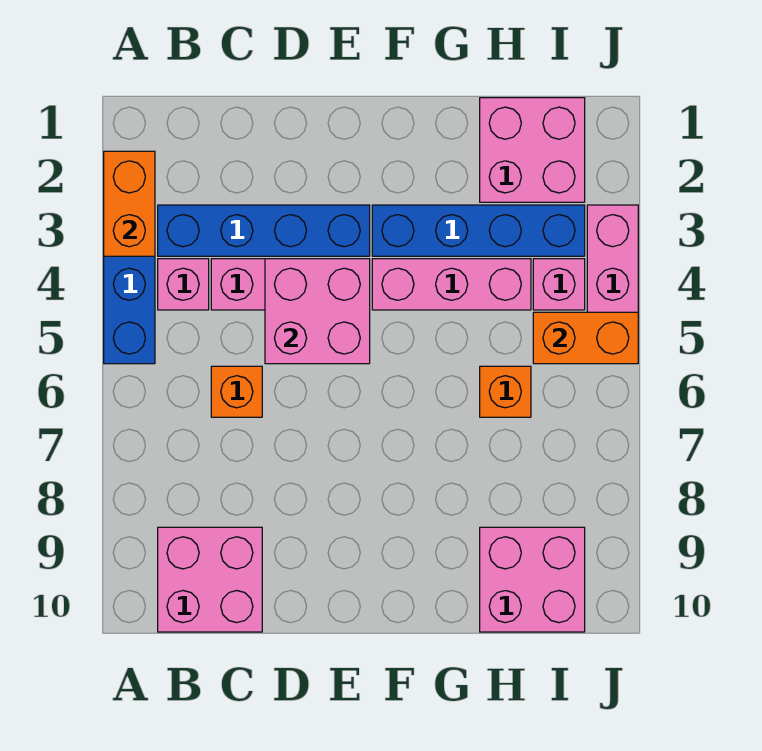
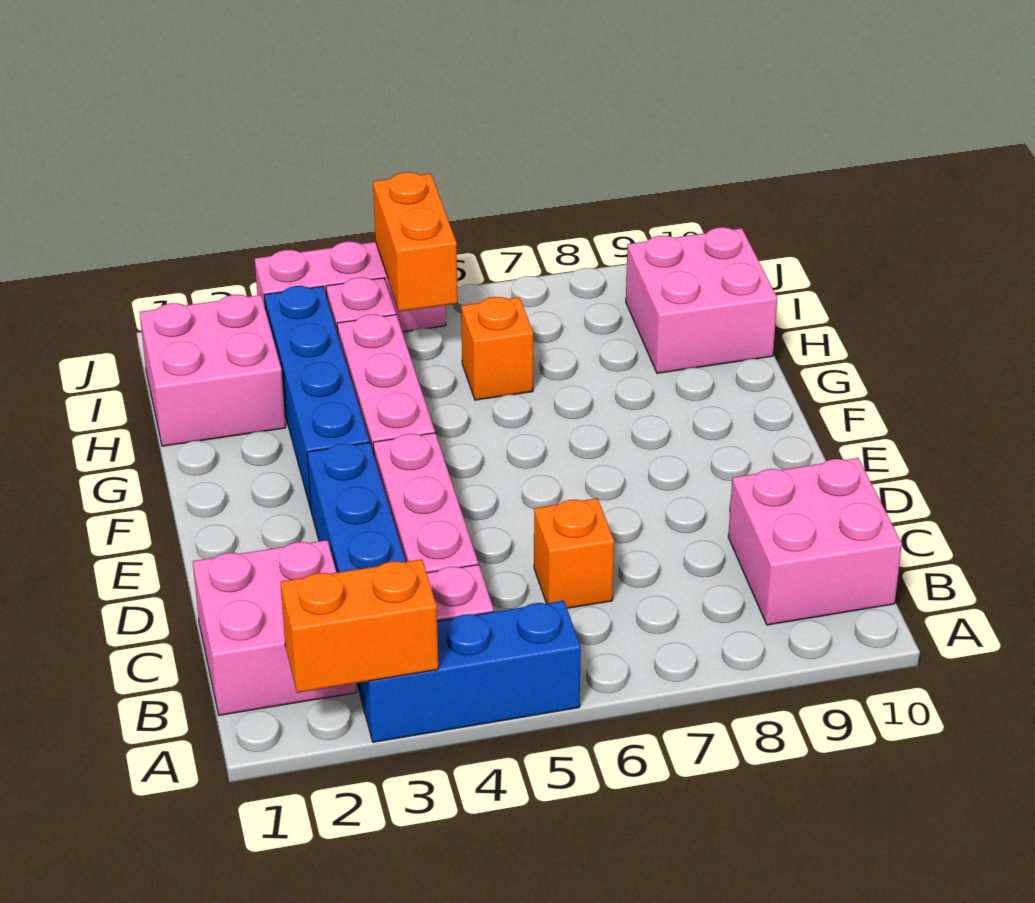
pink 2x2 brick [265,259,370,364] -> pink 2x2 brick moved to [193,540,356,715]

